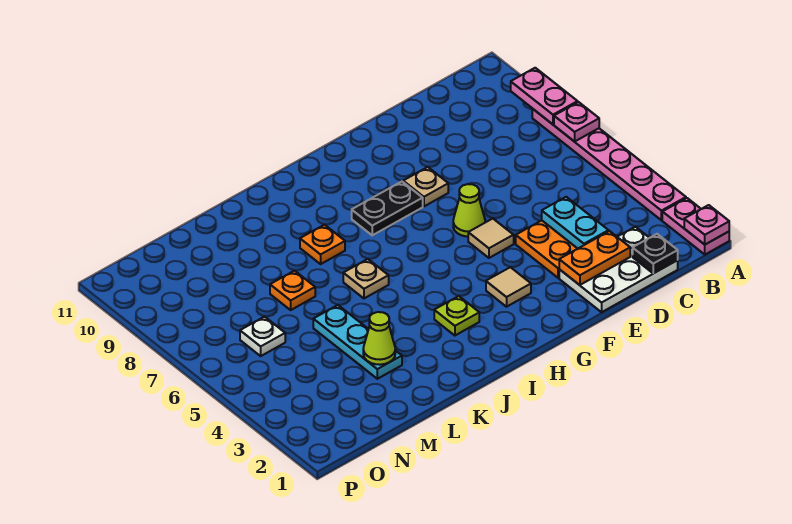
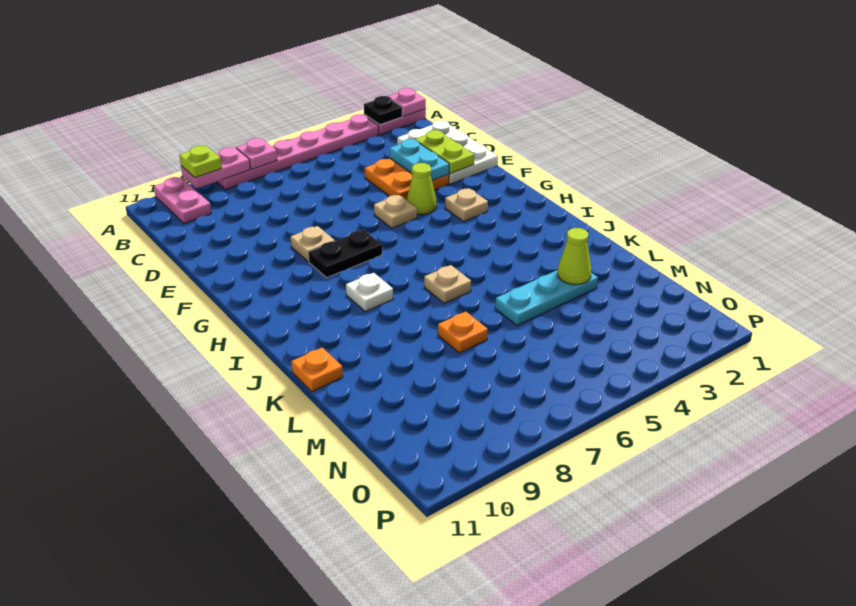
none -> pink 1x2 plate [154,177,211,224]
black 1x1 plate [633,234,678,273] -> black 1x1 plate moved to [364,96,402,125]
orange 1x2 plate [559,231,630,285] -> lime 1x2 plate [415,130,474,174]
cyan 1x2 plate [542,197,609,249] -> cyan 1x2 plate turned to [390,139,449,181]
tan 1x1 tile [468,219,514,258] -> tan 1x1 plate [374,195,417,228]
lime 1x1 cone [453,184,485,237] -> lime 1x1 cone moved to [407,163,437,215]
tan 1x1 tile [486,267,531,307] -> tan 1x1 plate [445,188,488,221]
black 1x2 plate [352,182,423,235] -> black 1x2 plate turned to [308,230,382,278]
lime 1x1 plate [434,296,479,336] -> lime 1x1 plate moved to [179,146,222,178]
orange 1x1 plate [300,225,345,264] -> orange 1x1 plate moved to [291,347,343,391]
white 1x1 plate [240,317,285,356] -> white 1x1 plate moved to [346,273,393,311]

